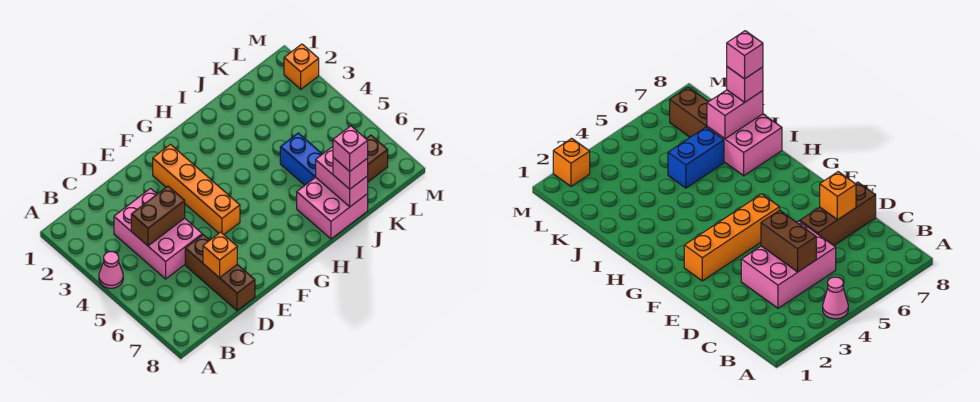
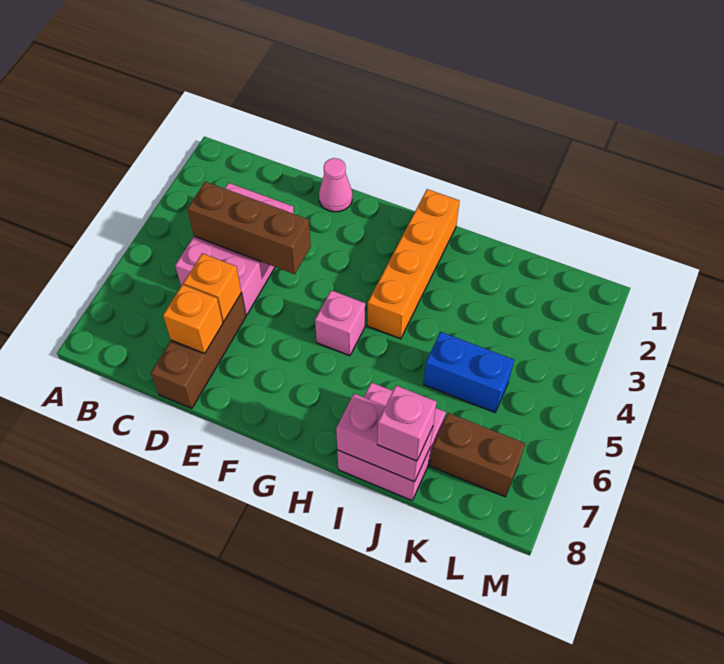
pink 1x1 cone [99,252,123,288] -> pink 1x1 cone moved to [319,158,352,212]
brown 1x2 brick [131,186,185,246] -> brown 1x3 brick [187,182,311,274]
orange 1x4 brick [153,145,240,234] -> orange 1x4 brick moved to [367,189,460,339]
blue 1x2 brick [280,133,322,185] -> blue 1x2 brick turned to [424,332,514,413]
pink 1x2 brick [316,147,368,207] -> pink 1x2 brick turned to [336,394,433,482]
pink 1x1 brick [333,126,368,171] -> pink 1x1 brick moved to [315,290,365,356]
orange 1x1 brick [284,44,319,89] -> orange 1x1 brick moved to [184,253,241,322]

